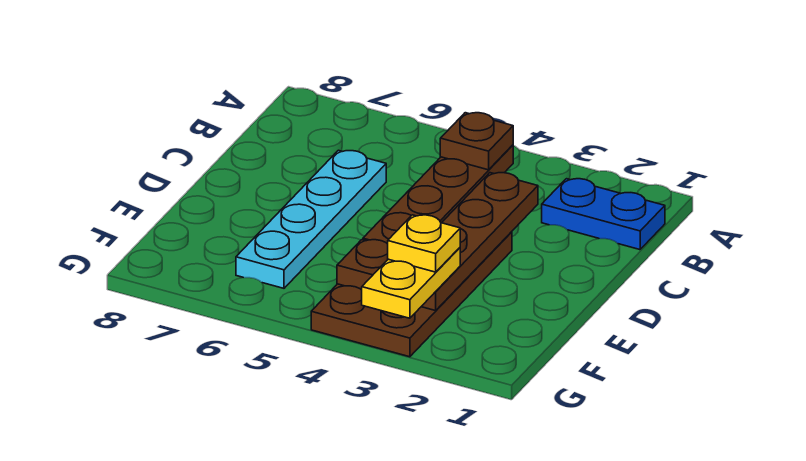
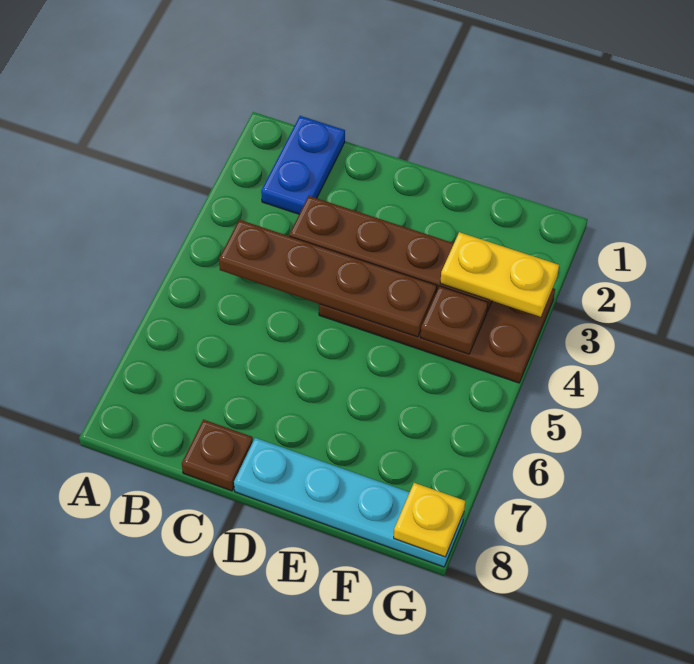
brown 1x1 plate [440,113,513,170] -> brown 1x1 plate moved to [182,420,253,491]
cyan 1x4 plate [236,150,386,288] -> cyan 1x4 plate moved to [234,438,464,567]
yellow 1x1 plate [388,215,460,272] -> yellow 1x1 plate moved to [394,483,465,557]

